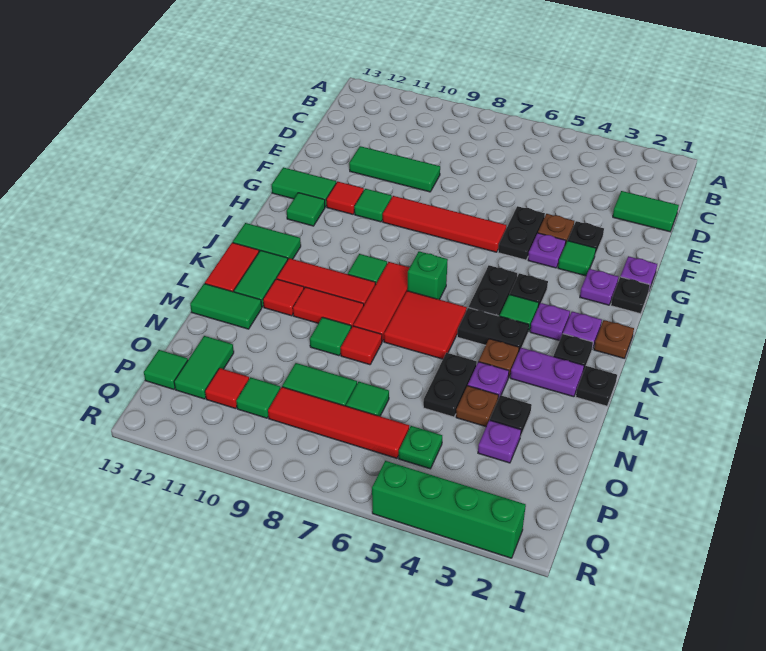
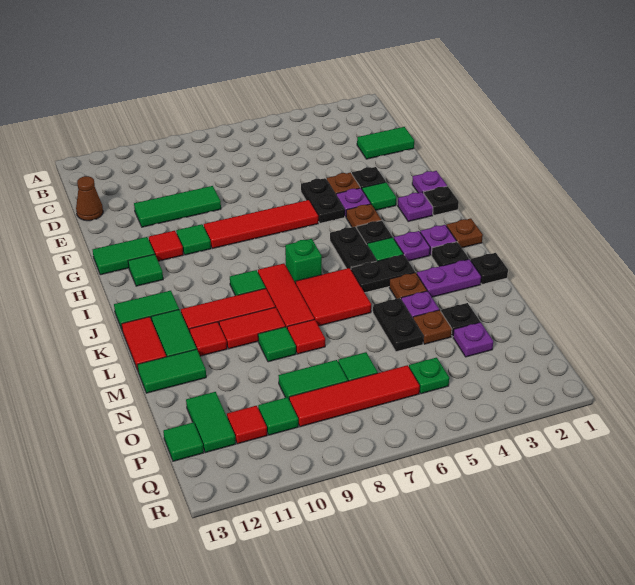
none -> brown 1x1 cone [76,176,103,221]
none -> brown 1x1 plate [346,204,381,228]
green 1x4 brick [372,461,526,558] -> none

